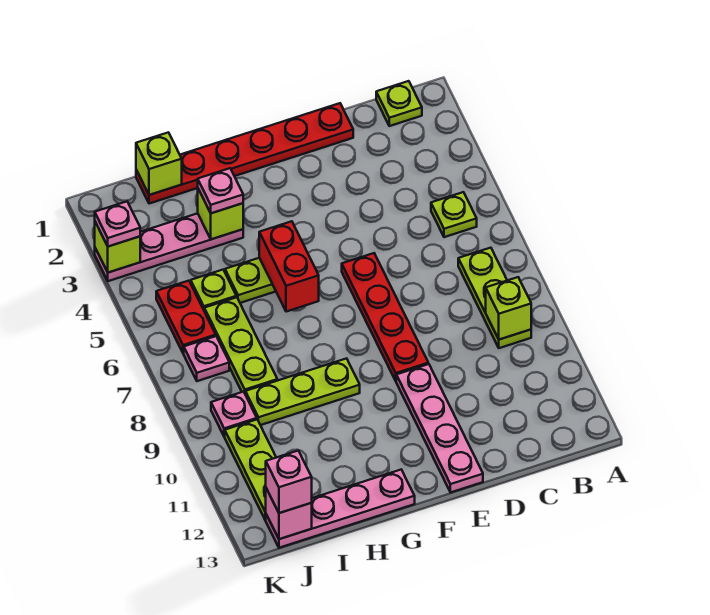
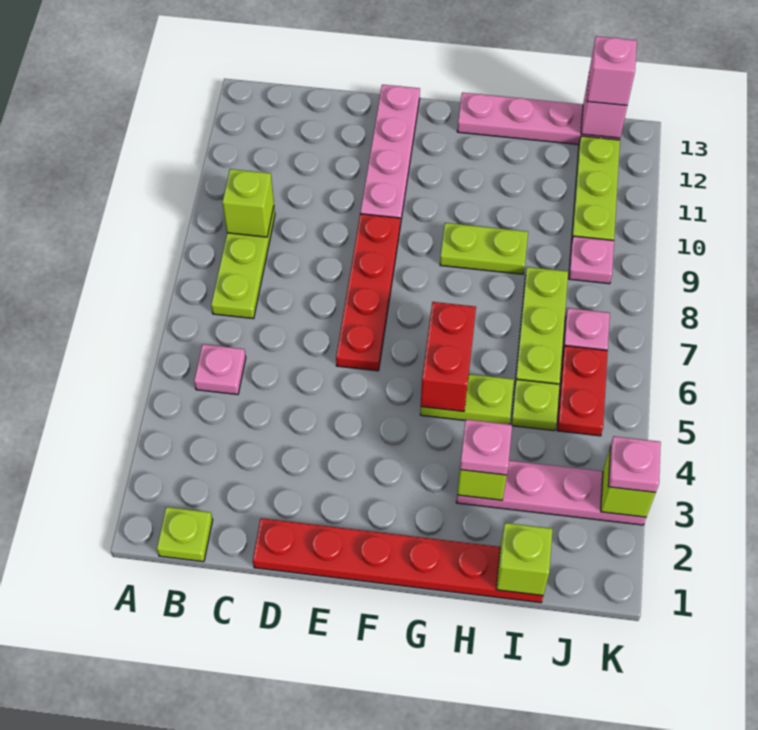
lime 1x1 plate [431,192,477,237] -> pink 1x1 plate [194,344,246,395]
lime 1x3 plate [245,358,360,425] -> lime 1x2 plate [440,223,528,274]

